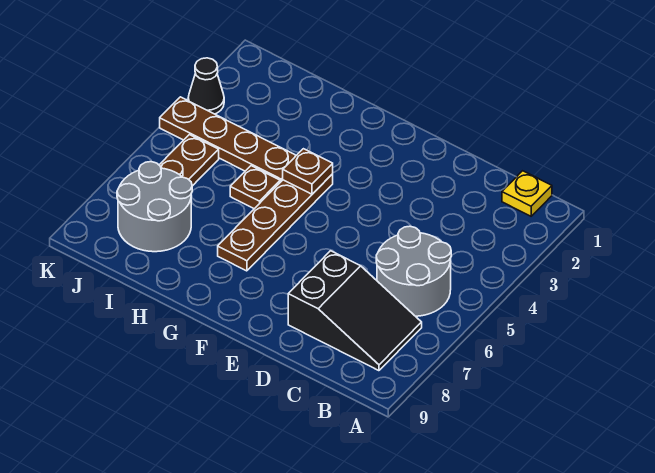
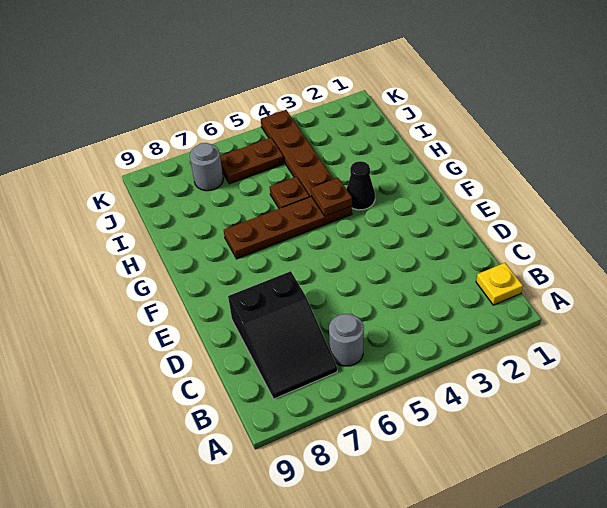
grey 2x2 round brick [376,226,451,316] -> grey 1x1 round brick [329,314,364,366]
grey 2x2 round brick [117,162,192,252] -> grey 1x1 round brick [190,143,223,191]
black 1x1 cone [188,58,224,114] -> black 1x1 cone moved to [347,161,375,210]

